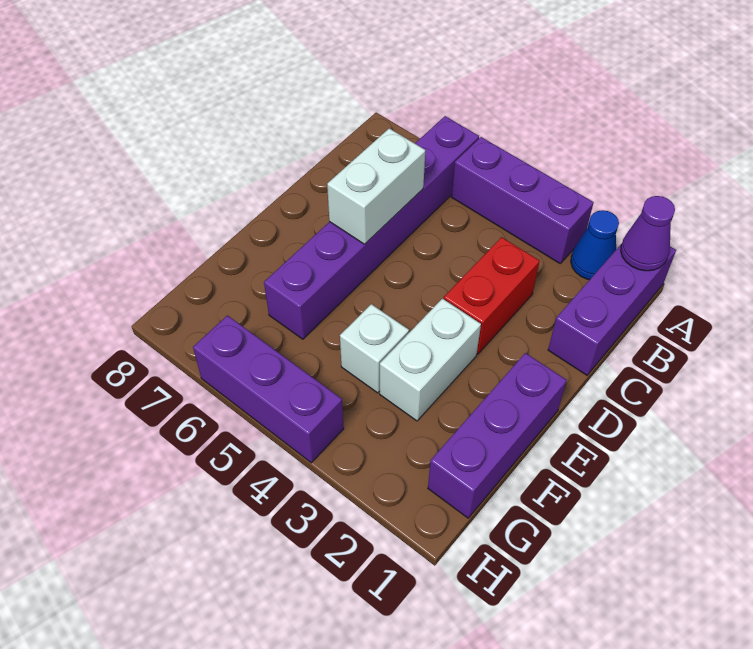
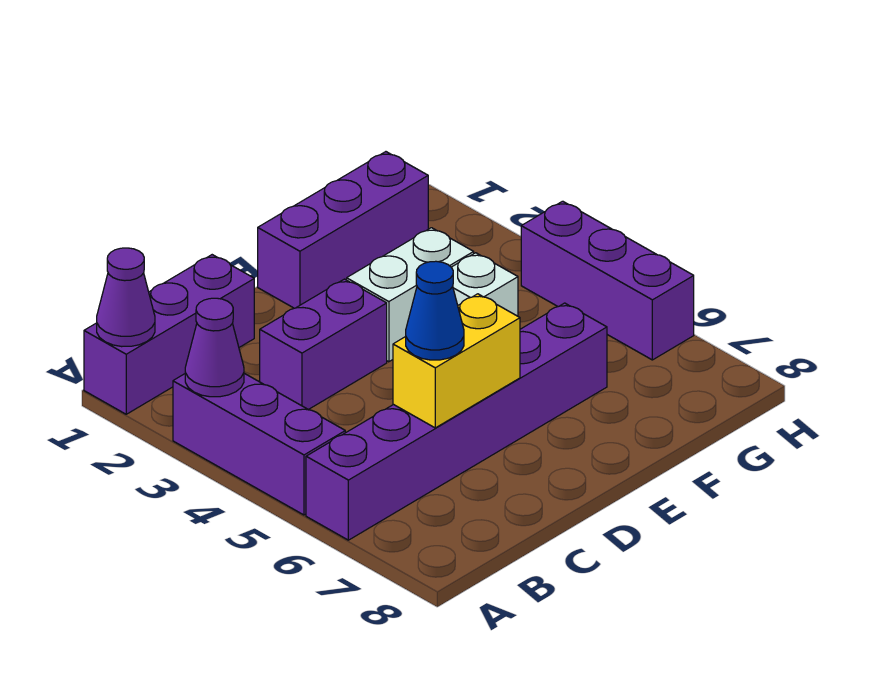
blue 1x1 cone [571,210,619,280] -> blue 1x1 cone moved to [406,261,464,360]
none -> purple 1x1 cone [185,298,244,397]
red 1x2 brick [444,237,539,354] -> purple 1x2 brick [260,279,387,410]
white 1x2 brick [327,128,425,244] -> yellow 1x2 brick [393,294,520,428]

